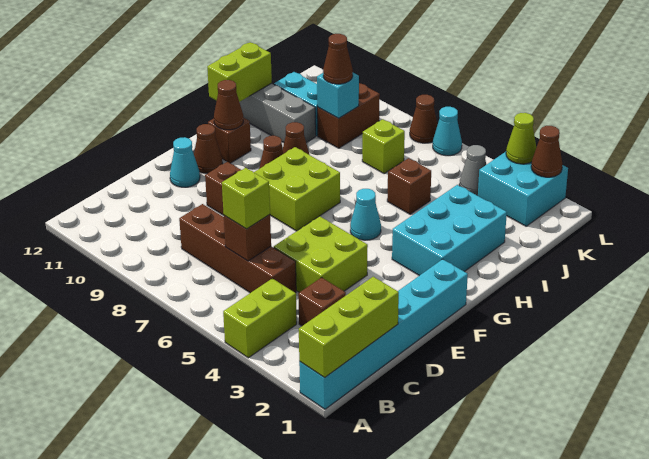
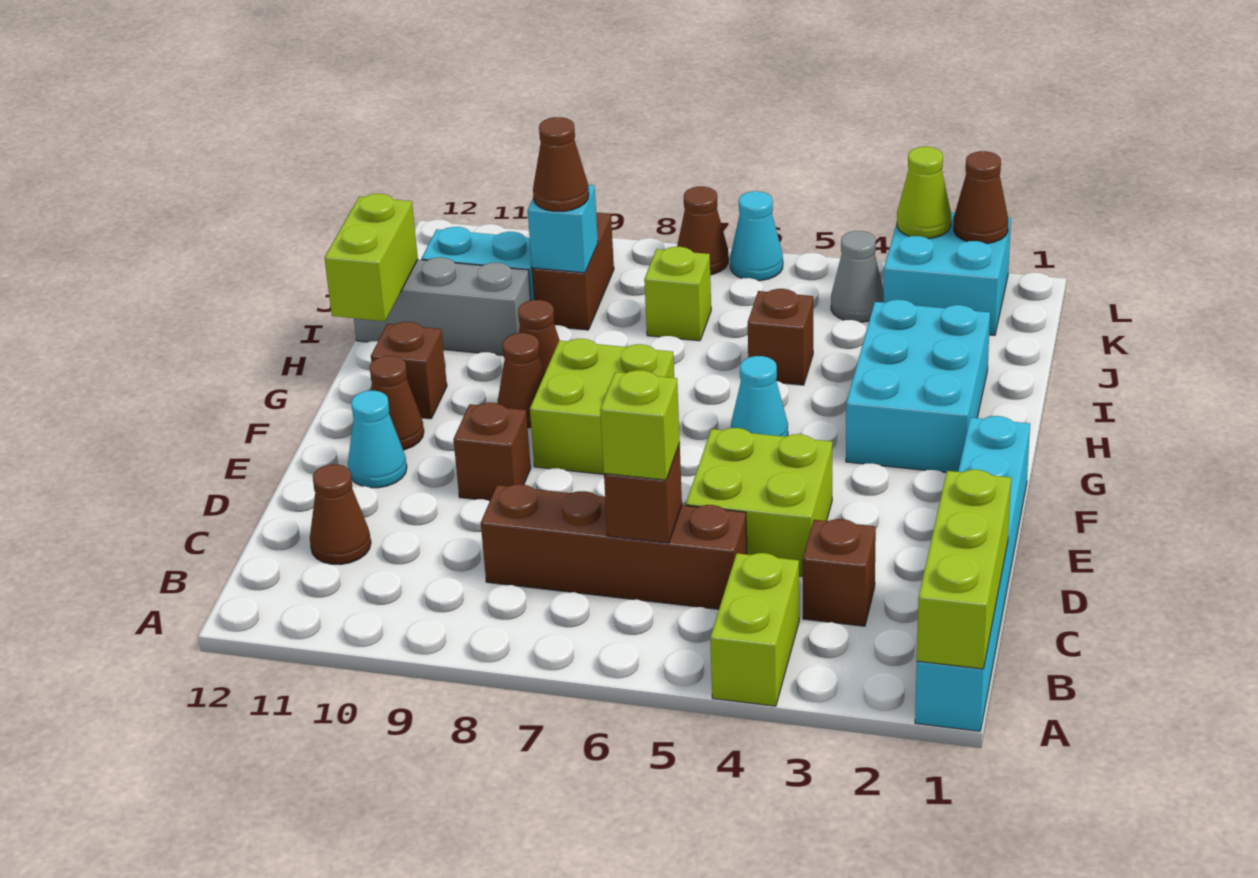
brown 1x1 cone [214,80,243,130] -> brown 1x1 cone moved to [310,464,371,564]

